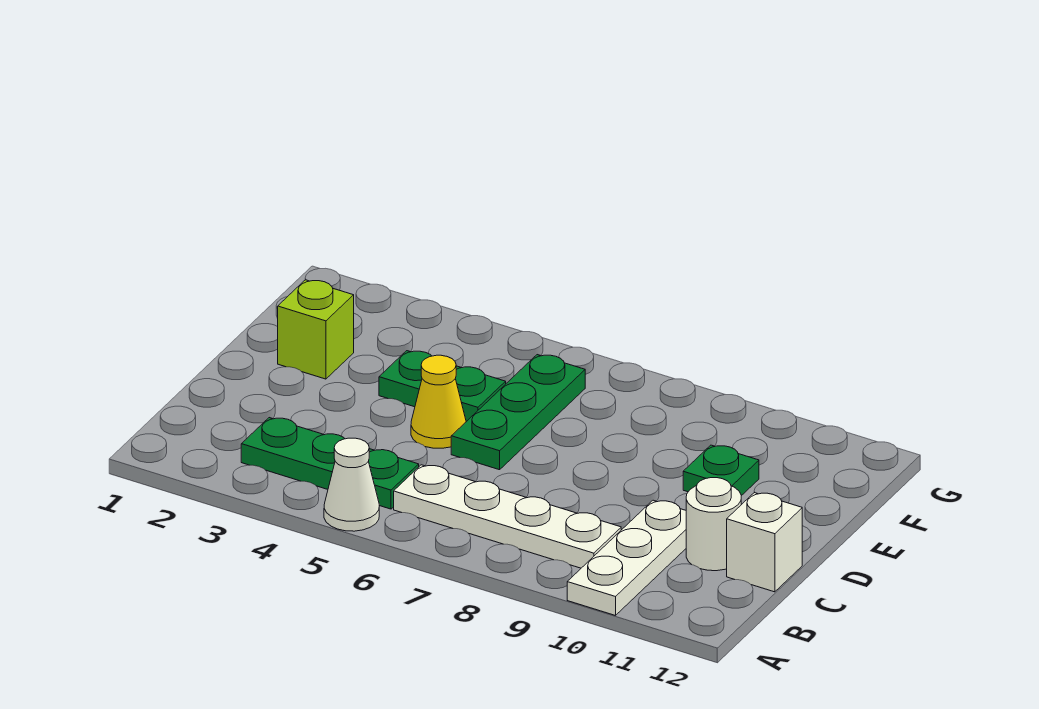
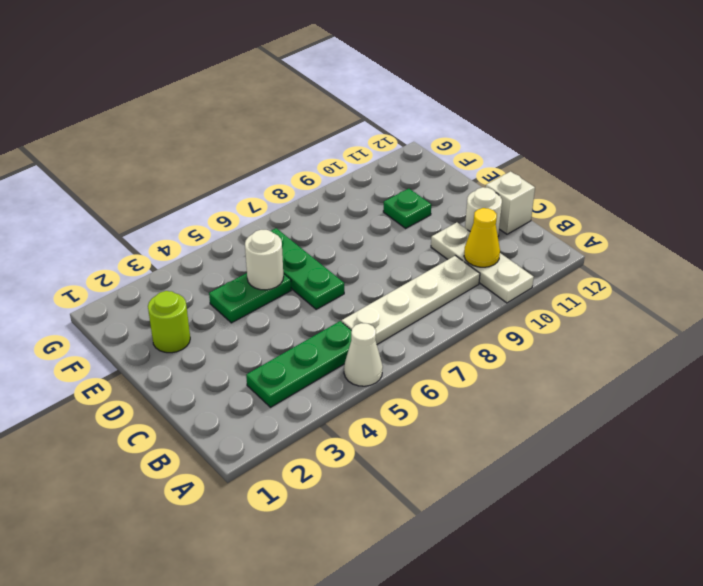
yellow 1x1 cone [411,355,466,448] -> yellow 1x1 cone moved to [464,208,500,267]
lime 1x1 brick [278,280,354,379] -> lime 1x1 round brick [148,291,190,353]
none -> white 1x1 round brick [245,230,284,290]

